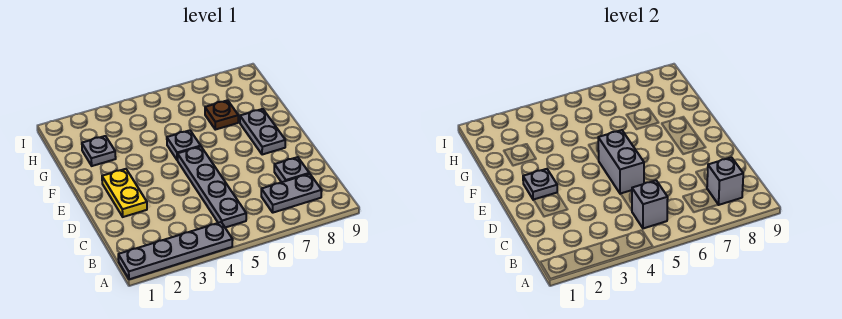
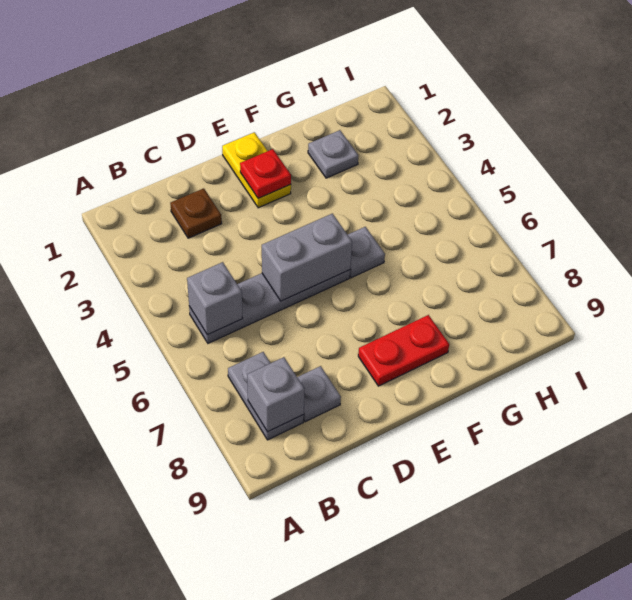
grey 1x4 plate [118,222,233,279] -> none
yellow 1x2 plate [102,169,147,217] -> yellow 1x2 plate turned to [222,132,291,208]
grey 1x1 plate [523,169,557,200] -> red 1x1 plate [240,149,291,198]
grey 1x2 plate [240,109,285,155] -> red 1x2 plate [358,315,449,386]
brown 1x1 plate [205,100,238,130] -> brown 1x1 plate moved to [170,188,222,238]

